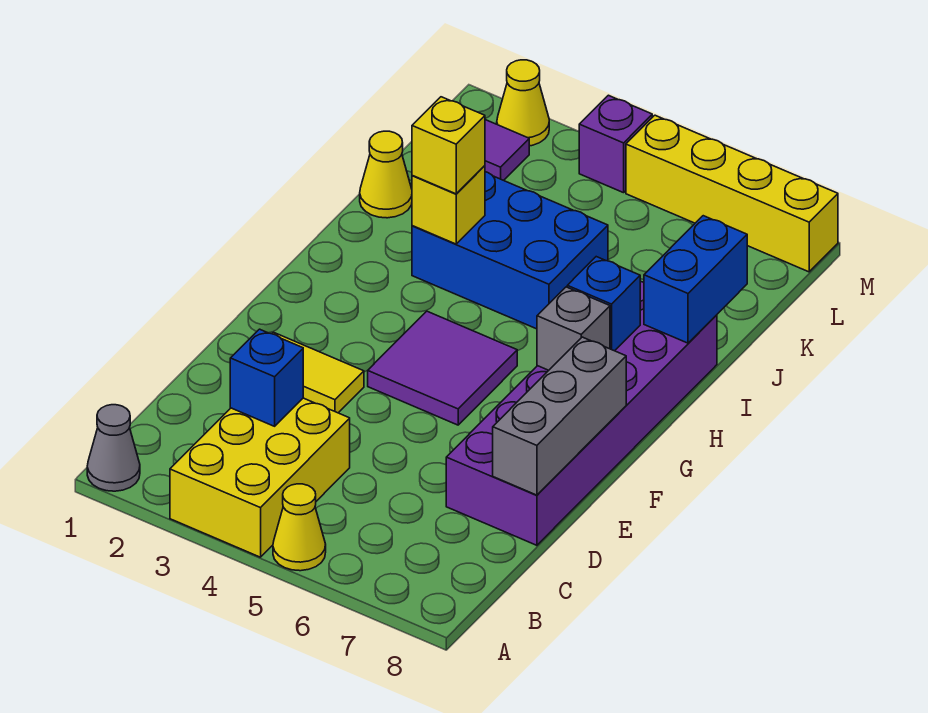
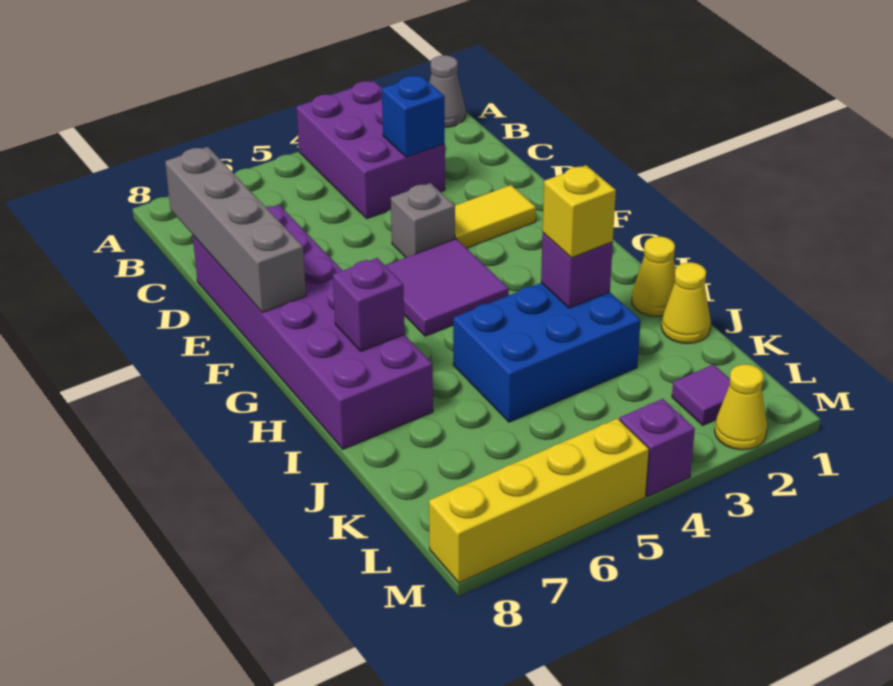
yellow 2x3 brick [170,398,350,557] -> purple 2x3 brick [296,81,445,219]
yellow 1x1 cone [273,484,326,571] -> yellow 1x1 cone moved to [632,236,675,316]
grey 1x3 brick [493,337,626,495] -> grey 1x4 brick [165,147,306,313]
grey 1x1 brick [537,287,610,370] -> grey 1x1 brick moved to [391,183,455,257]
blue 1x1 brick [567,257,640,351] -> purple 1x1 brick [333,258,405,351]
yellow 1x1 brick [412,166,485,244] -> purple 1x1 brick [541,233,613,308]
blue 1x2 brick [644,216,747,343] -> none

